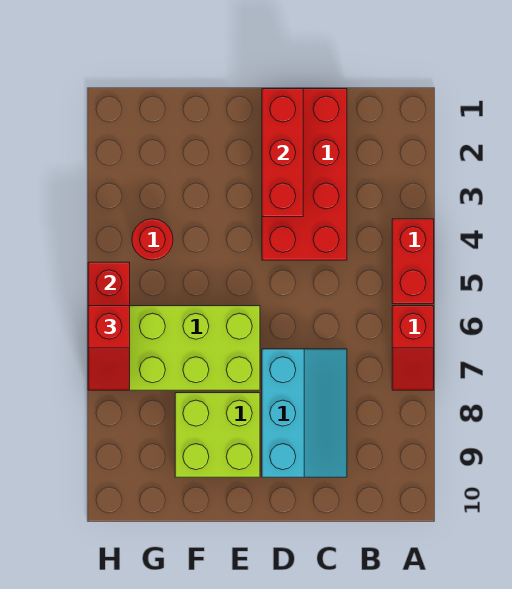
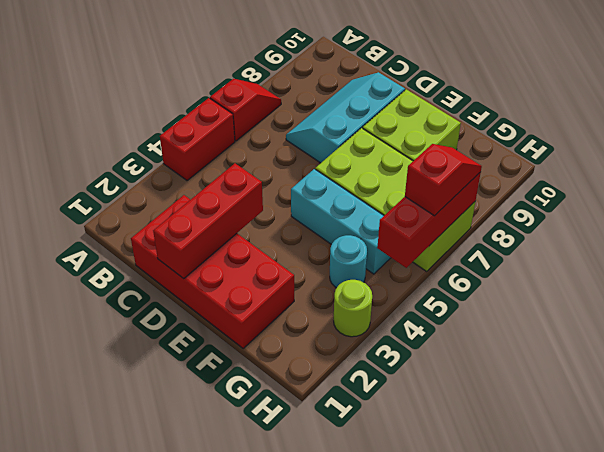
red 2x4 brick [262,89,347,260] -> red 2x4 brick turned to [131,195,294,348]
none -> cyan 1x3 brick [291,169,391,274]
red 1x1 round brick [132,219,173,260] -> cyan 1x1 round brick [330,235,367,288]
none -> lime 1x1 round brick [334,280,372,337]

